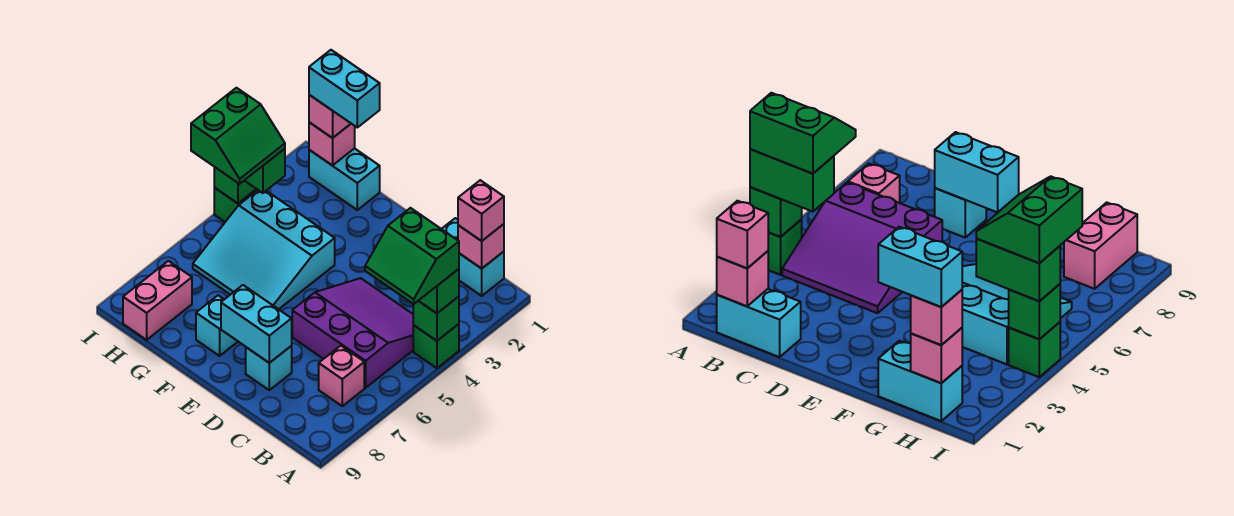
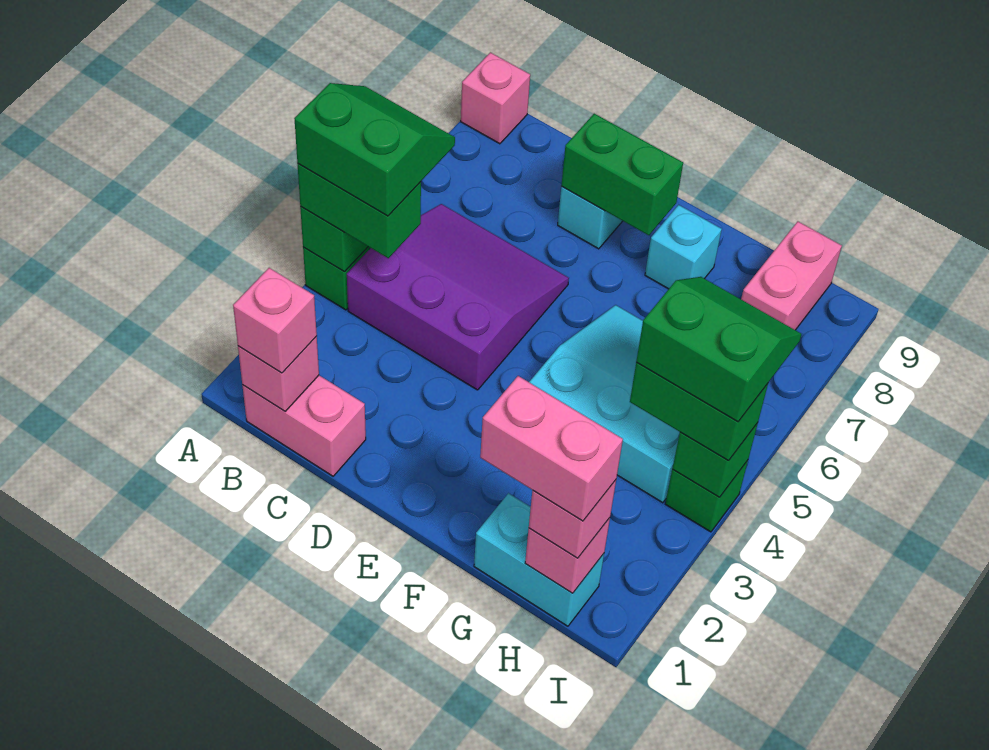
cyan 1x2 brick [442,218,504,296] -> pink 1x2 brick [242,375,366,476]
purple 3x3 slope [292,278,413,388] -> purple 3x3 slope turned to [347,204,569,390]
pink 1x1 brick [319,346,364,406] -> pink 1x1 brick moved to [461,53,530,144]
cyan 1x2 brick [221,285,292,363] -> green 1x2 brick [561,114,683,235]
cyan 1x2 brick [309,50,380,127] -> pink 1x2 brick [480,376,623,521]
green 2x2 slope [191,88,285,184] -> green 2x2 slope turned to [636,277,801,422]

